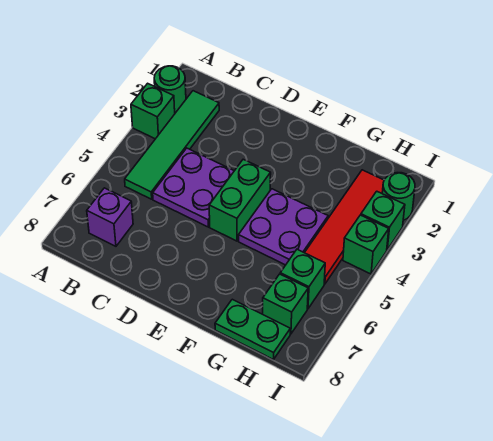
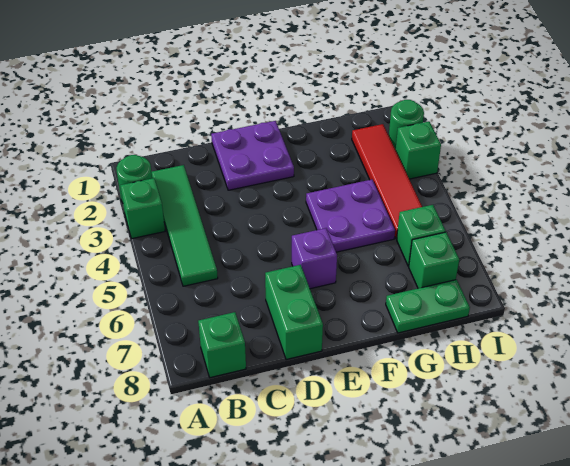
purple 1x1 brick [87,188,133,246] -> purple 1x1 brick moved to [292,228,337,289]
purple 2x2 plate [153,148,234,227] -> purple 2x2 plate moved to [211,121,294,190]
green 1x2 brick [209,159,271,241] -> green 1x2 brick moved to [265,265,323,360]
green 1x1 brick [343,215,389,274] -> green 1x1 brick moved to [198,312,246,378]

